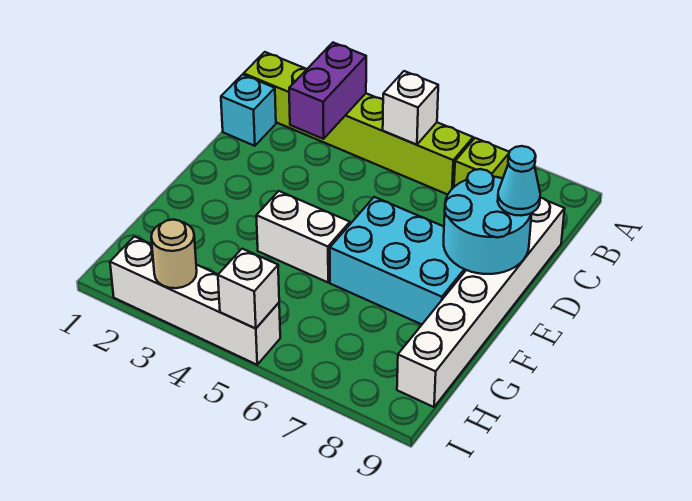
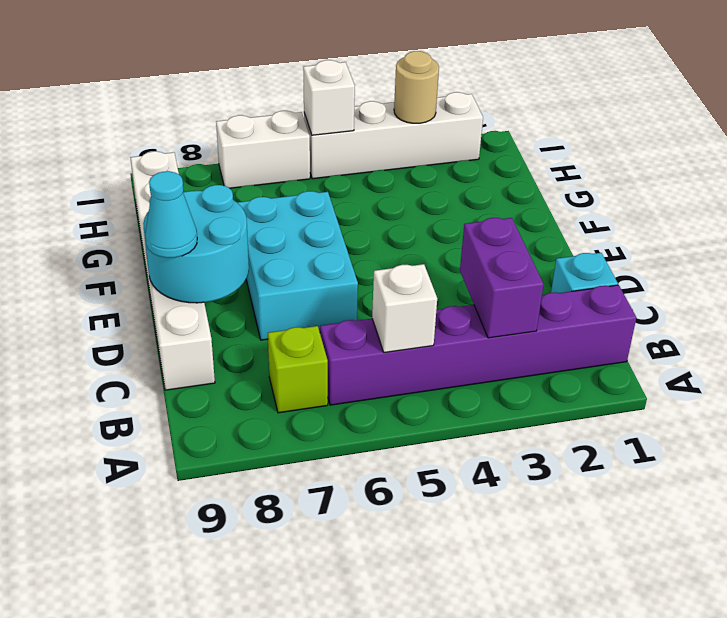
lime 1x6 brick [244,52,473,195] -> purple 1x6 brick [320,285,636,405]
cyan 2x3 brick [330,197,466,324] -> cyan 2x3 brick turned to [237,191,358,340]
white 1x2 brick [256,191,350,282] -> white 1x2 brick moved to [216,111,310,188]

